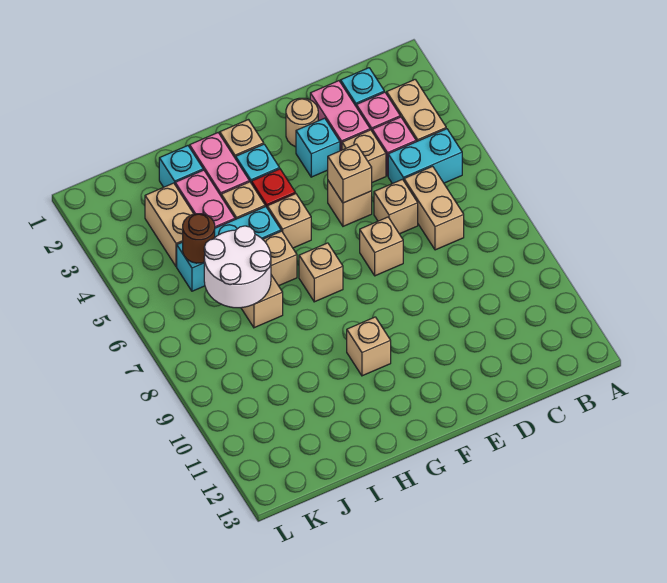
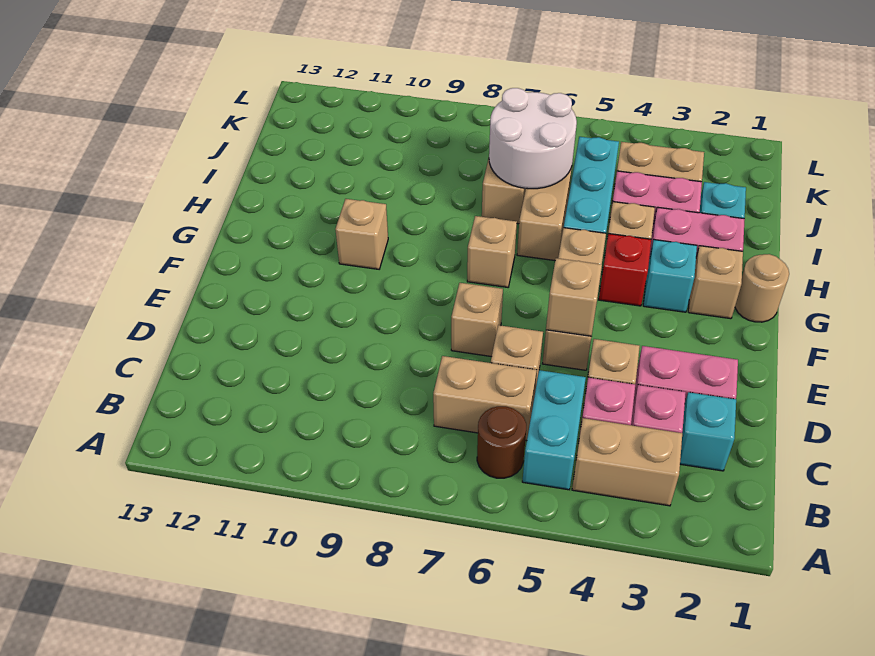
tan 1x1 round brick [286,98,318,147] -> tan 1x1 round brick moved to [735,254,789,322]
cyan 1x1 brick [296,118,340,177] -> none
brown 1x1 round brick [183,214,215,263] -> brown 1x1 round brick moved to [477,406,526,478]

